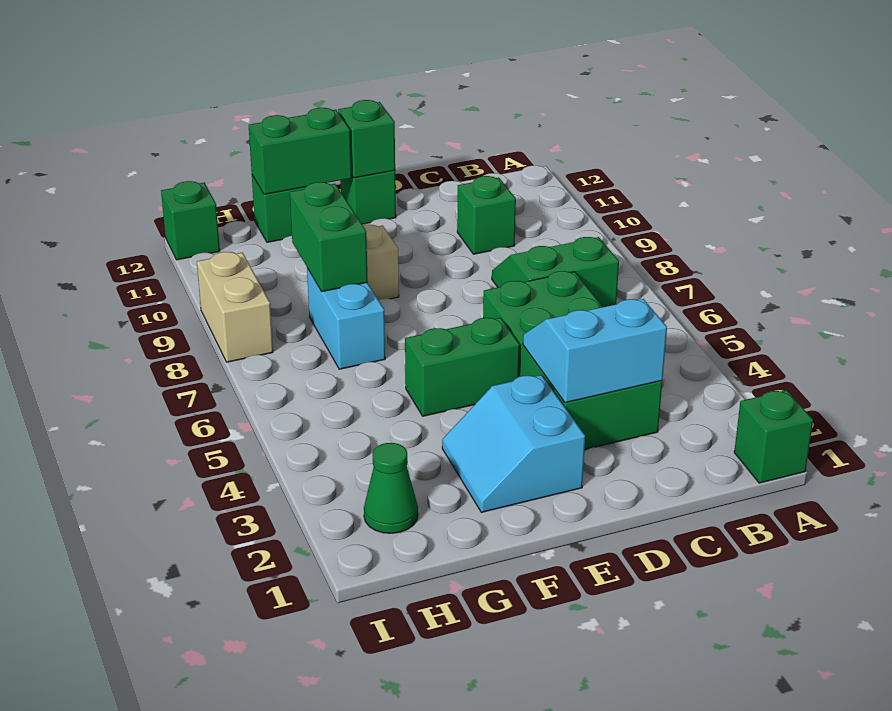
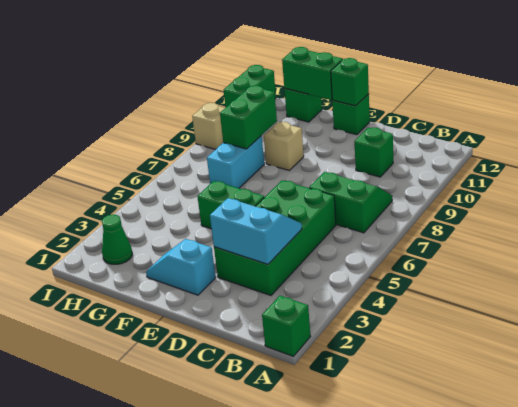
cyan 2x2 slope [442,375,585,512] -> cyan 1x2 slope [146,239,216,295]
tan 1x2 brick [197,252,273,362] -> tan 1x1 brick [192,103,225,150]
green 1x1 brick [161,181,220,260] -> green 1x2 brick [224,65,276,108]

